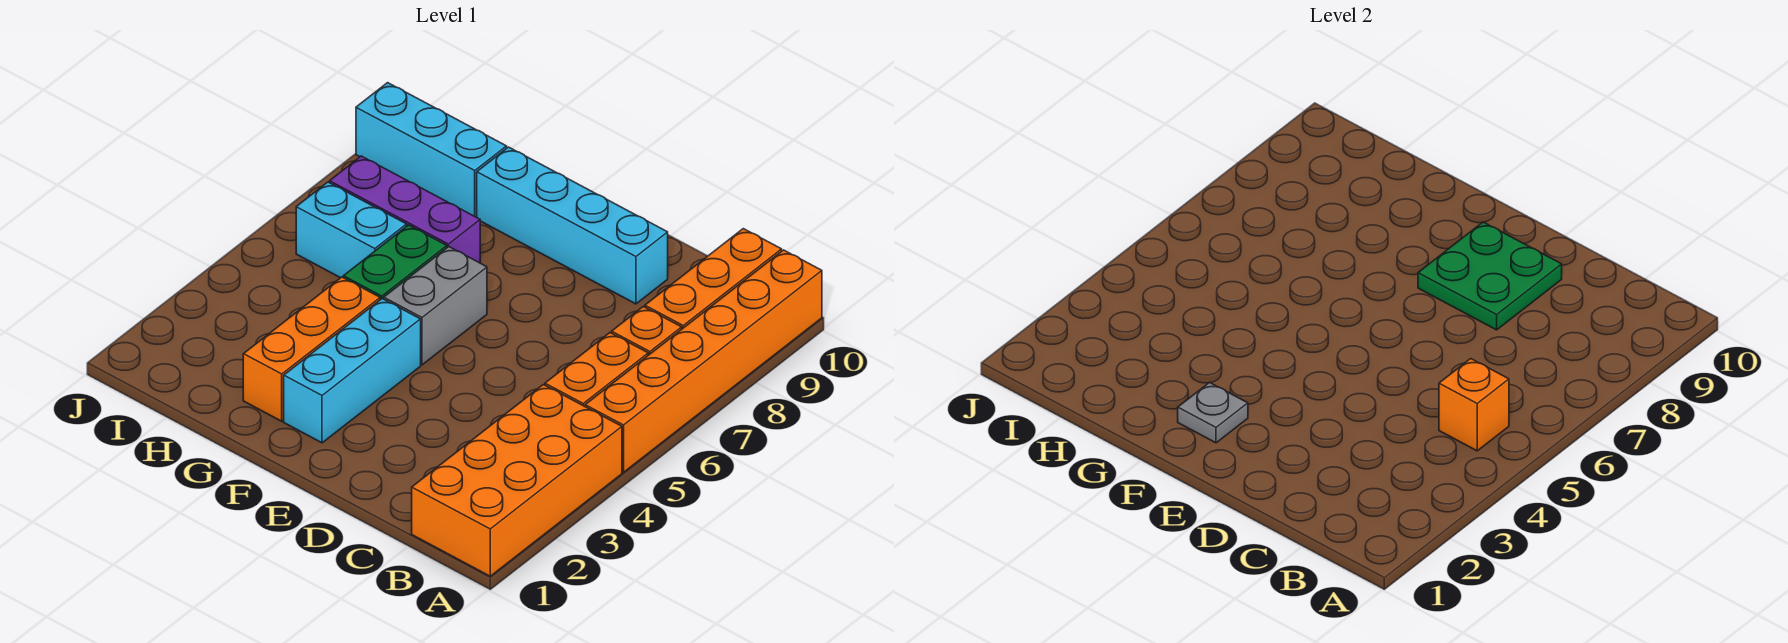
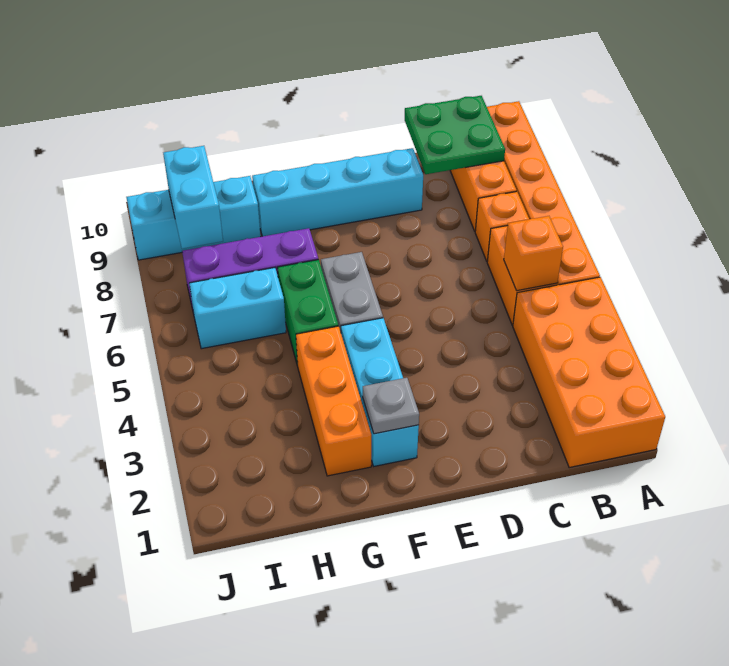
green 2x2 plate [1418,222,1562,330] -> green 2x2 plate moved to [405,96,505,174]
none -> cyan 1x2 brick [163,146,223,249]

